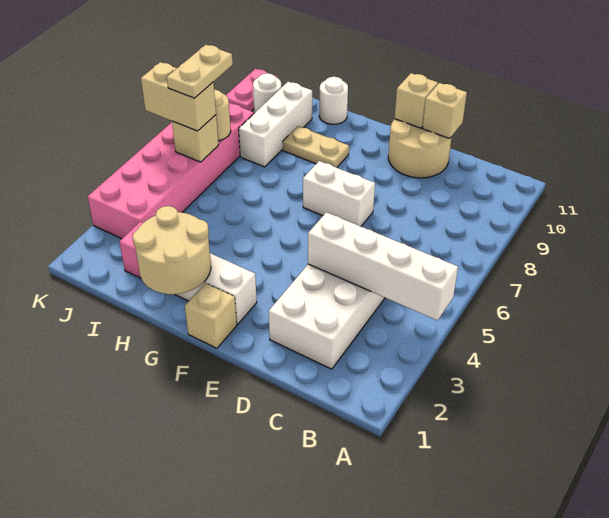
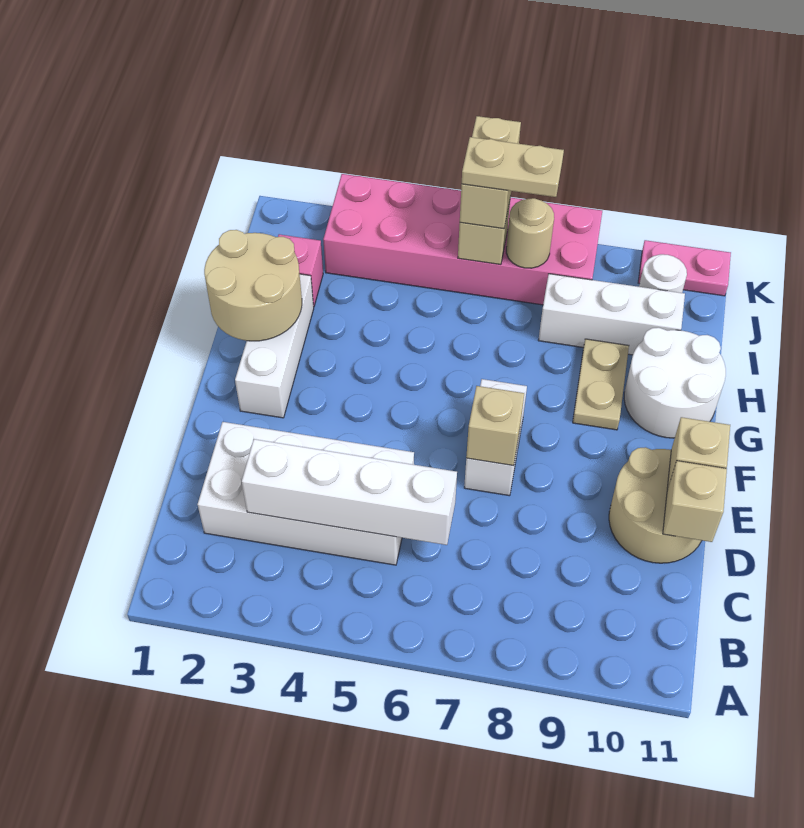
white 1x4 brick [308,212,458,320] -> white 1x4 brick turned to [242,439,457,545]
tan 1x1 brick [185,283,237,348] -> tan 1x1 brick moved to [466,386,524,466]
white 1x1 round brick [319,77,348,124] -> white 2x2 round brick [624,328,726,438]

